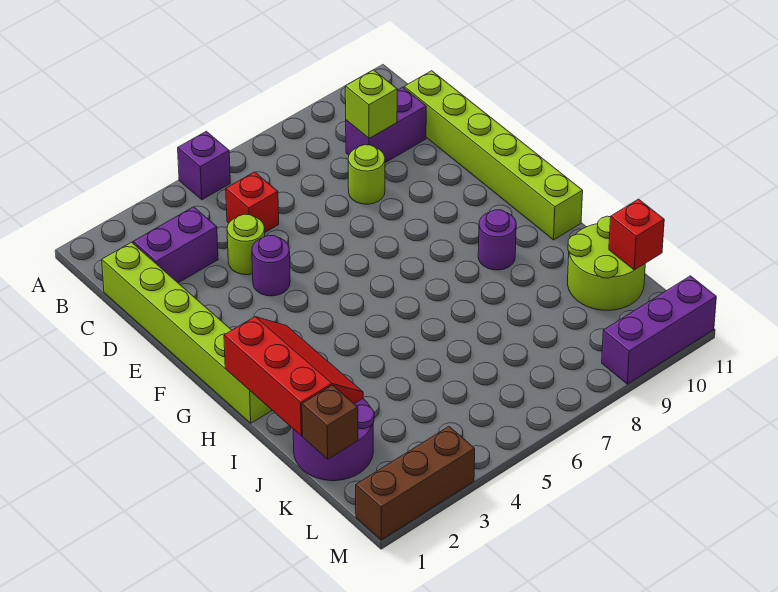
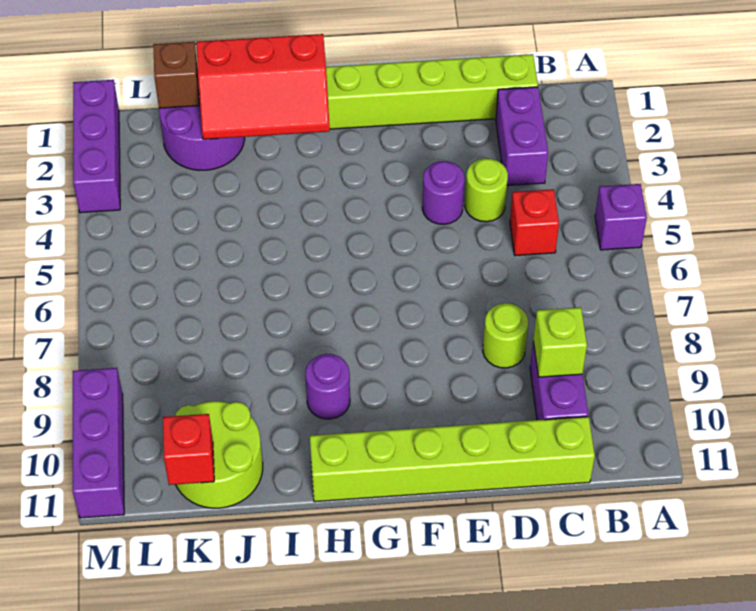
brown 1x3 brick [356,427,475,540] -> purple 1x3 brick [73,80,120,213]

